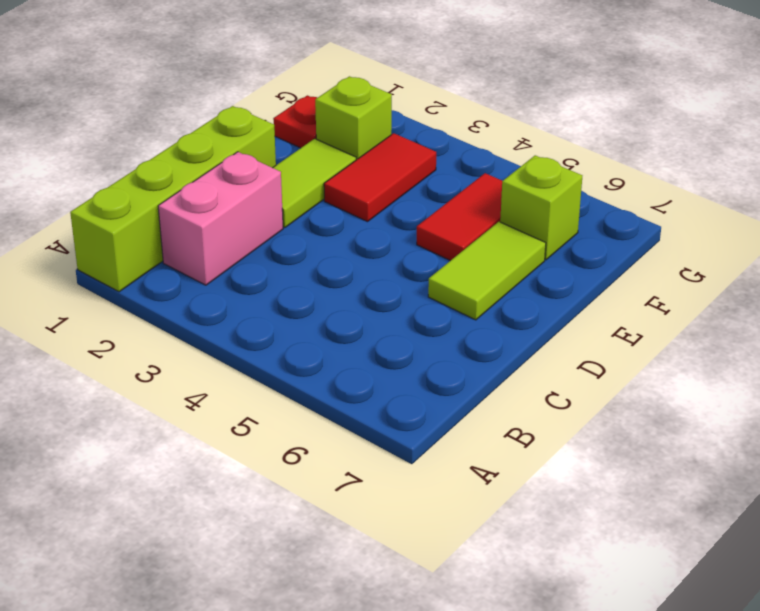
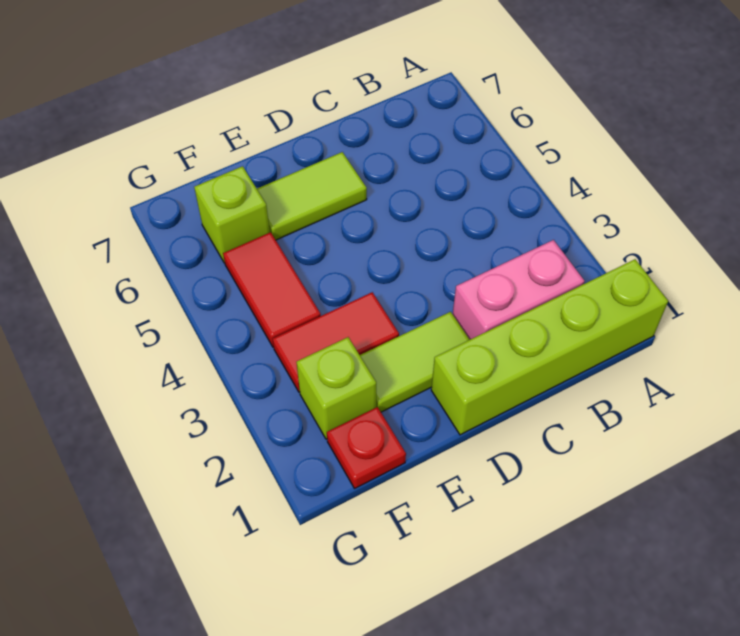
red 1x2 tile [417,173,502,261] -> red 1x2 tile turned to [223,232,321,347]

